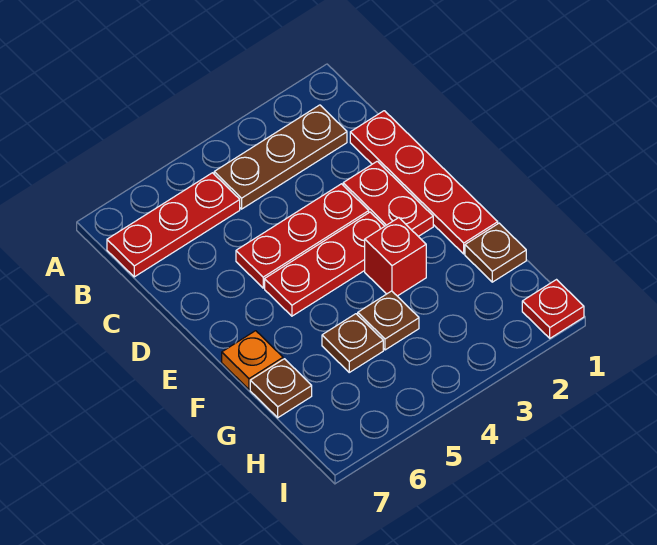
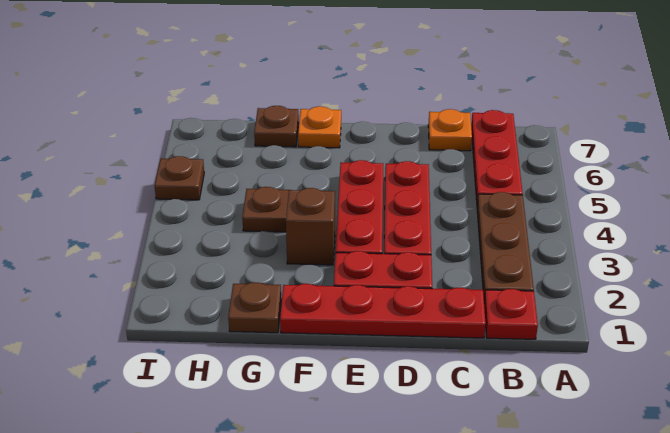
none -> orange 1x1 plate [428,109,472,151]
red 1x1 brick [365,218,426,296] -> brown 1x1 brick [286,188,335,265]
brown 1x1 plate [322,314,383,372] -> brown 1x1 plate moved to [155,156,204,200]
red 1x1 plate [522,280,584,338] -> red 1x1 plate moved to [484,289,538,339]

